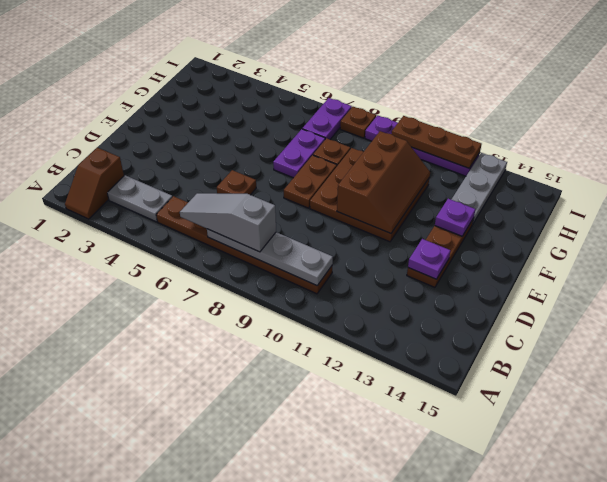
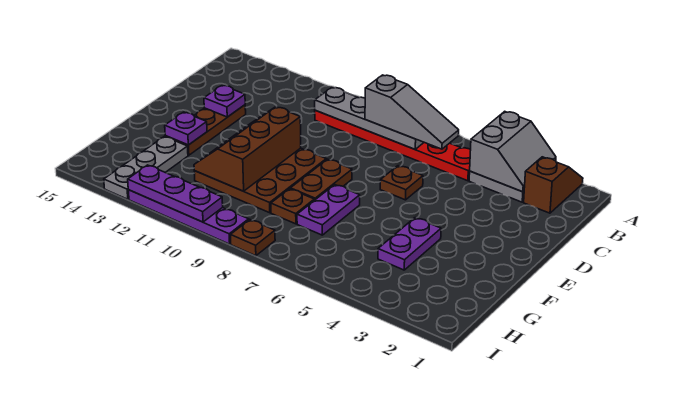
none -> grey 2x2 slope [470,111,556,192]
brown 1x6 plate [156,196,332,294] -> red 1x6 plate [315,110,471,181]
purple 1x2 plate [302,98,352,139] -> purple 1x2 plate moved to [378,218,441,270]
brown 1x3 plate [392,116,482,168] -> purple 1x3 plate [128,165,223,222]

